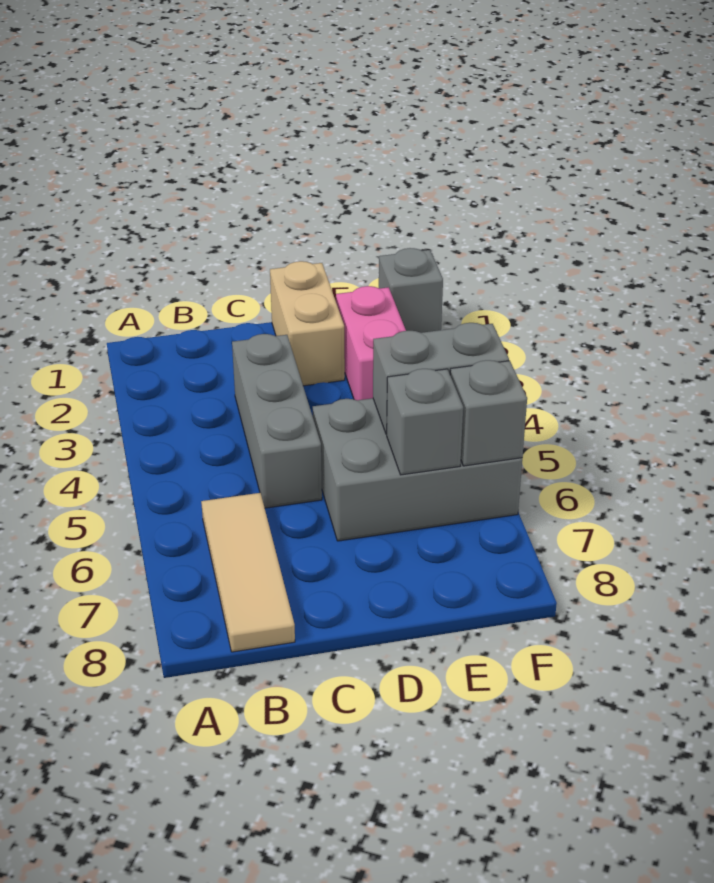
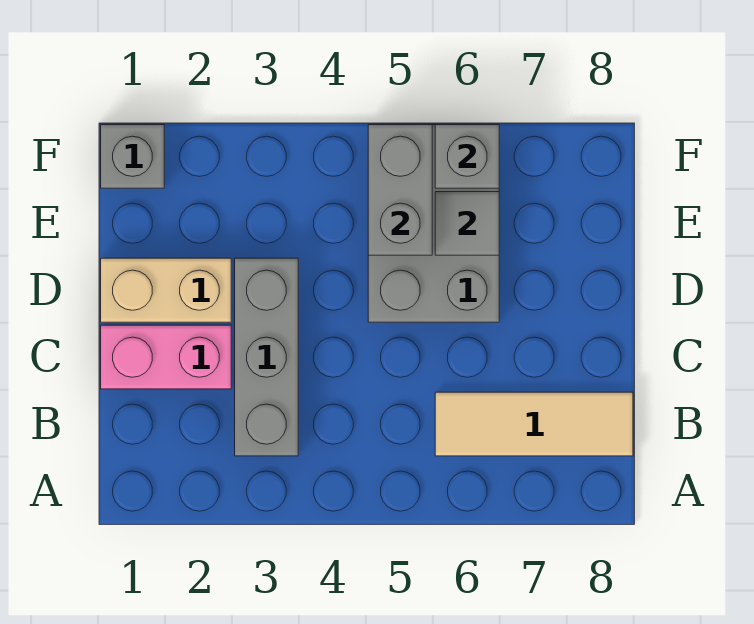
grey 1x3 brick [232,334,322,508] -> grey 1x3 brick turned to [235,258,298,456]
pink 1x2 brick [336,286,406,400] -> pink 1x2 brick moved to [101,325,231,389]
grey 1x1 brick [387,369,463,475] -> grey 1x1 tile [435,192,499,255]

